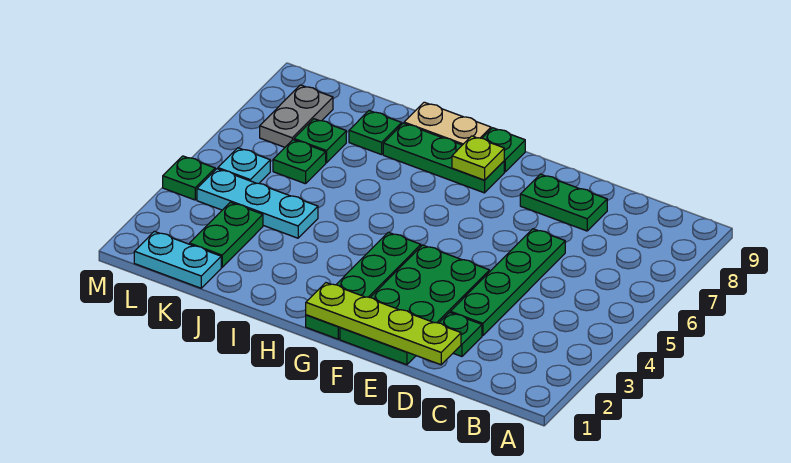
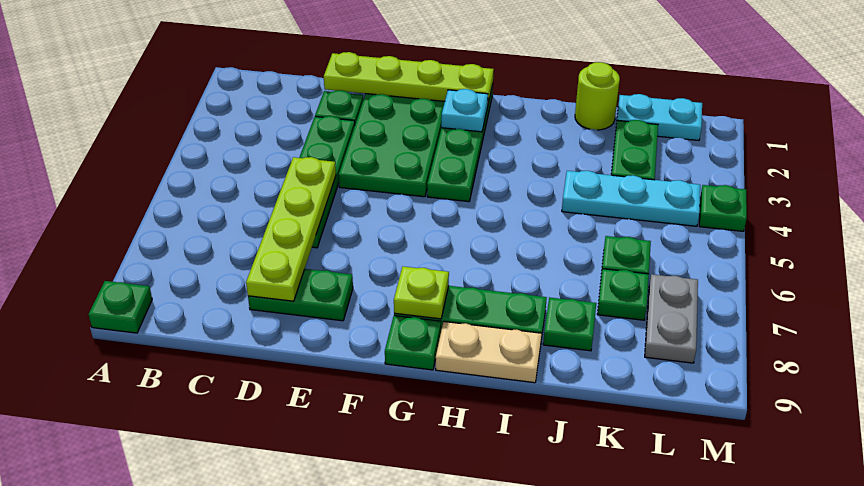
none -> green 1x1 plate [89,281,152,333]
none -> lime 1x4 plate [246,157,336,301]
none -> lime 1x1 round brick [575,62,620,130]
cyan 1x1 plate [218,148,270,183] -> cyan 1x1 plate moved to [441,89,488,132]

